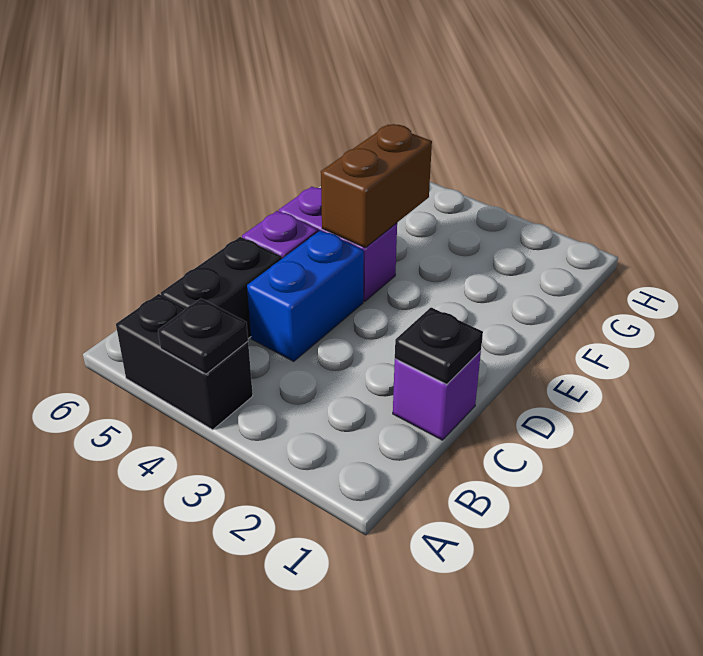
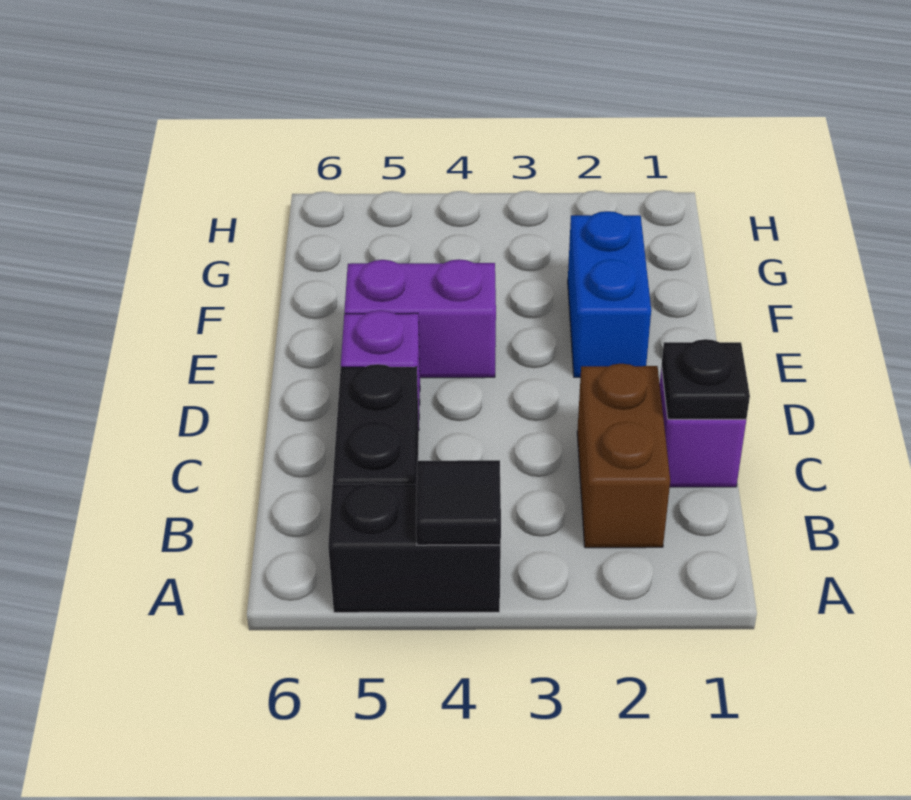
black 1x1 plate [158,298,248,374] -> black 1x1 tile [416,460,501,545]
blue 1x2 brick [247,230,364,361] -> blue 1x2 brick moved to [568,211,651,377]
brown 1x2 brick [321,124,432,248] -> brown 1x2 brick moved to [577,364,670,548]

